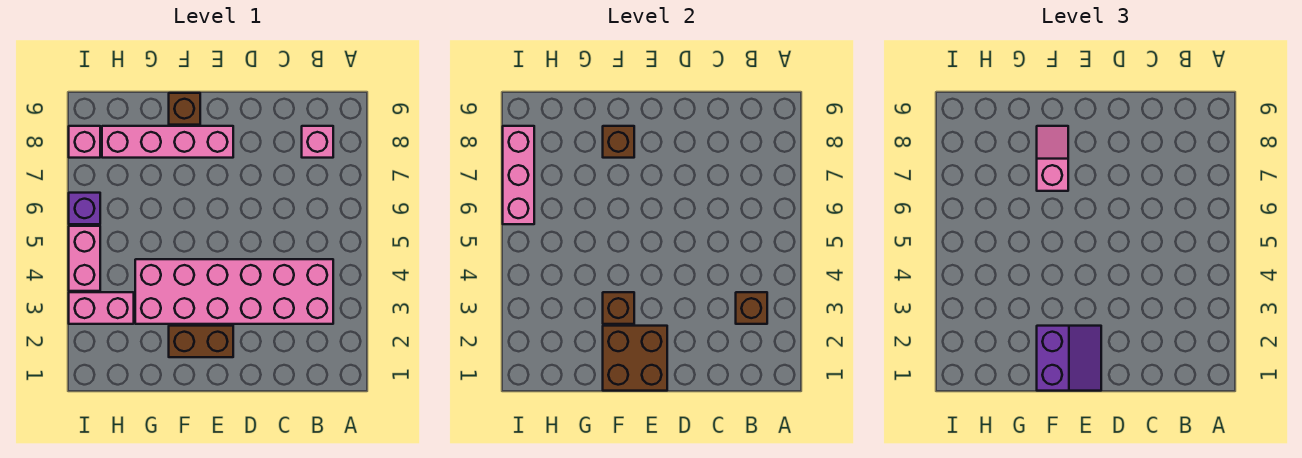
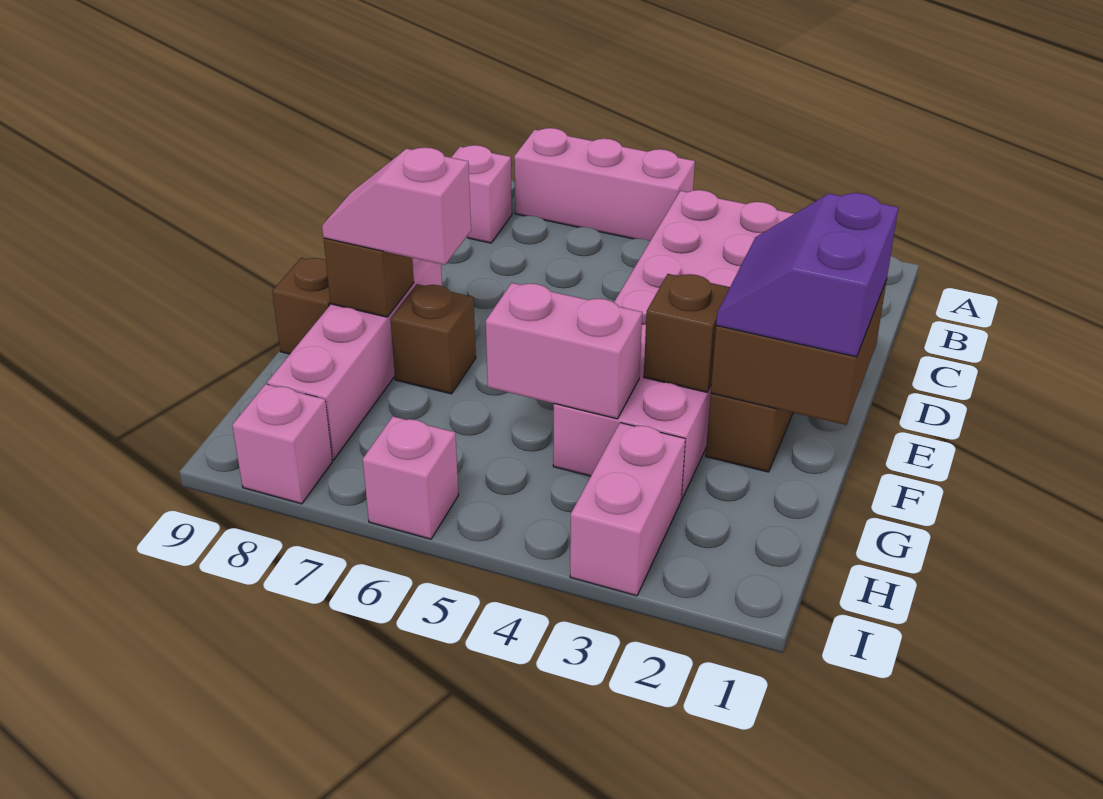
brown 1x1 brick [736,292,767,324] -> brown 1x1 brick moved to [390,284,476,394]
purple 2x2 slope [1037,326,1101,391] -> purple 2x2 slope turned to [716,193,898,357]
pink 1x2 brick [69,226,100,291] -> pink 1x2 brick moved to [486,283,642,419]
purple 1x1 brick [69,193,100,224] -> pink 1x1 brick [363,417,458,539]
pink 1x3 brick [503,126,534,224] -> pink 1x3 brick moved to [514,128,695,241]

